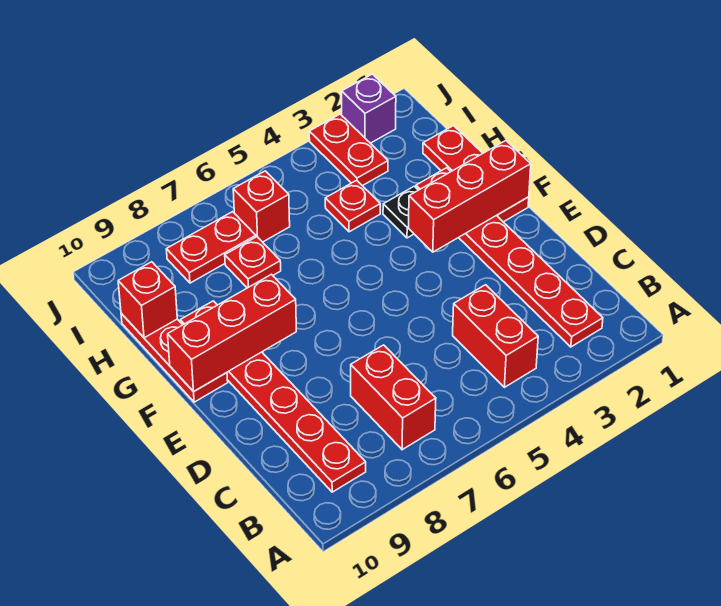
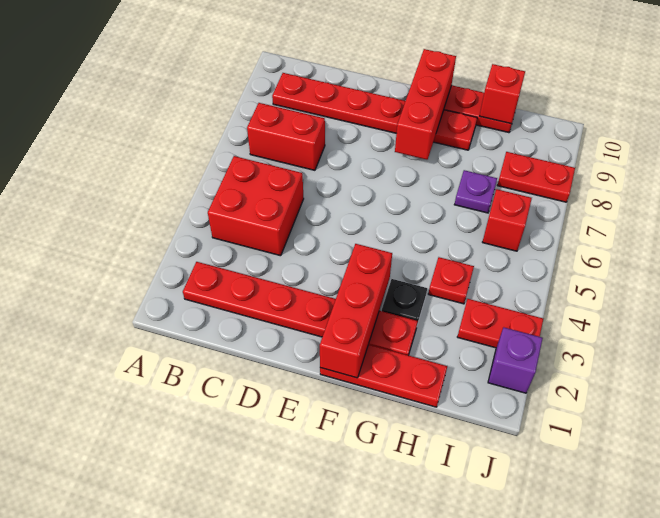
red 1x2 brick [453,285,538,387] -> red 2x2 brick [208,156,304,256]
red 1x1 plate [225,237,281,288] -> purple 1x1 plate [454,170,497,213]
red 1x2 plate [166,212,256,283] -> red 1x2 plate turned to [497,152,575,202]

